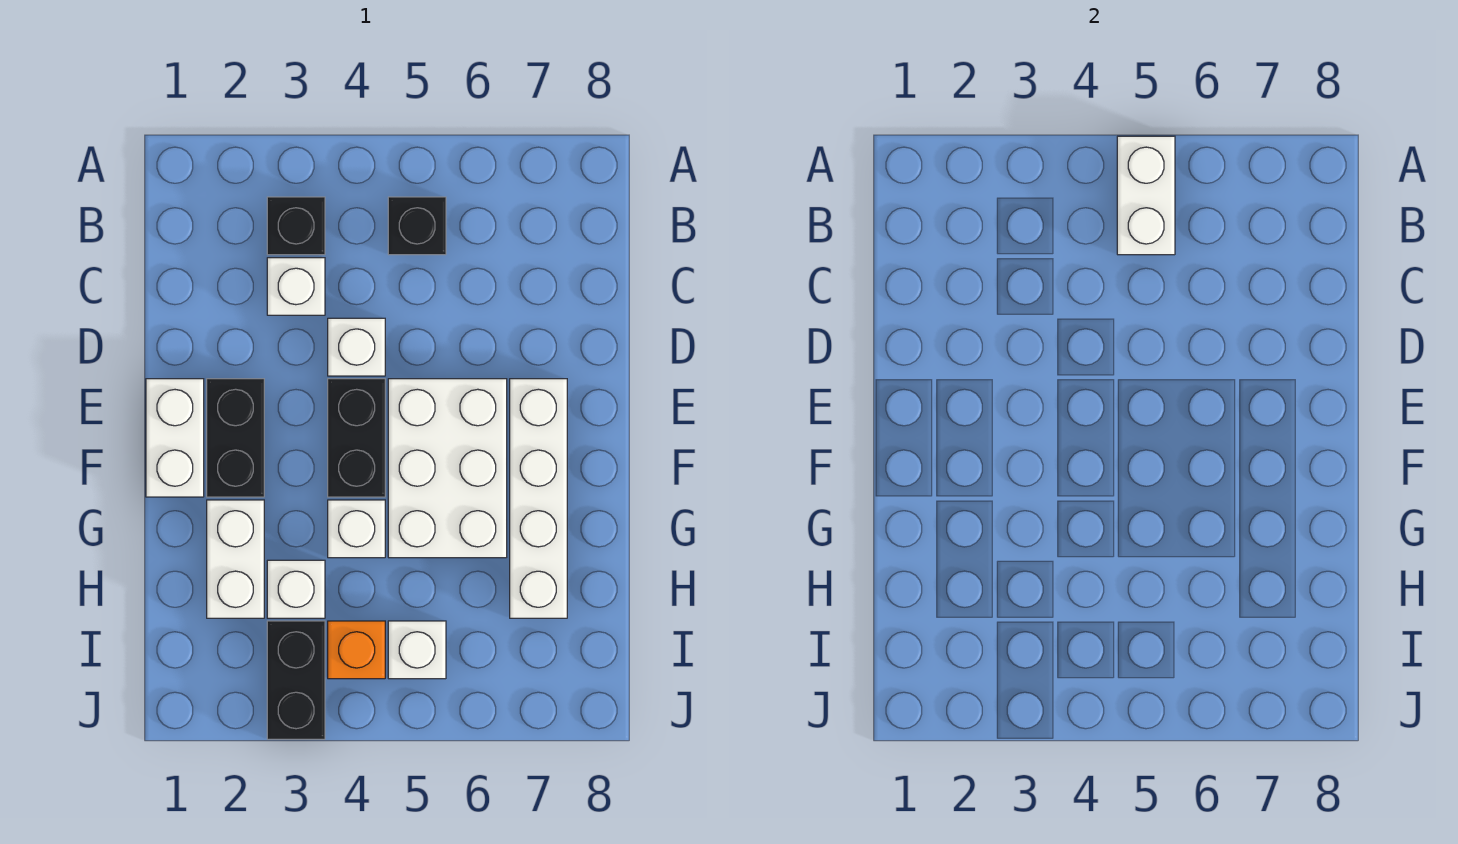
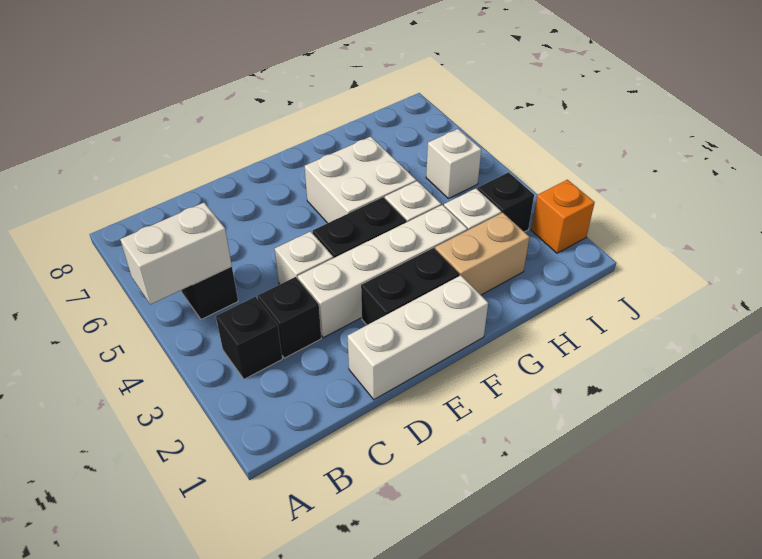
white 1x1 brick [267,258,325,315] -> black 1x1 brick [258,277,321,358]
white 1x2 brick [146,379,204,497] -> white 1x3 brick [348,275,488,400]
white 2x3 brick [388,379,507,558] -> white 2x2 brick [305,137,416,223]
white 1x4 brick [510,379,567,618] -> white 1x4 brick moved to [298,205,467,338]
white 1x2 brick [207,500,264,618] -> tan 1x2 brick [435,213,529,295]
black 1x2 brick [267,621,325,739] -> black 1x1 brick [477,172,534,232]
orange 1x1 brick [328,621,385,679] -> orange 1x1 brick moved to [531,180,595,253]

